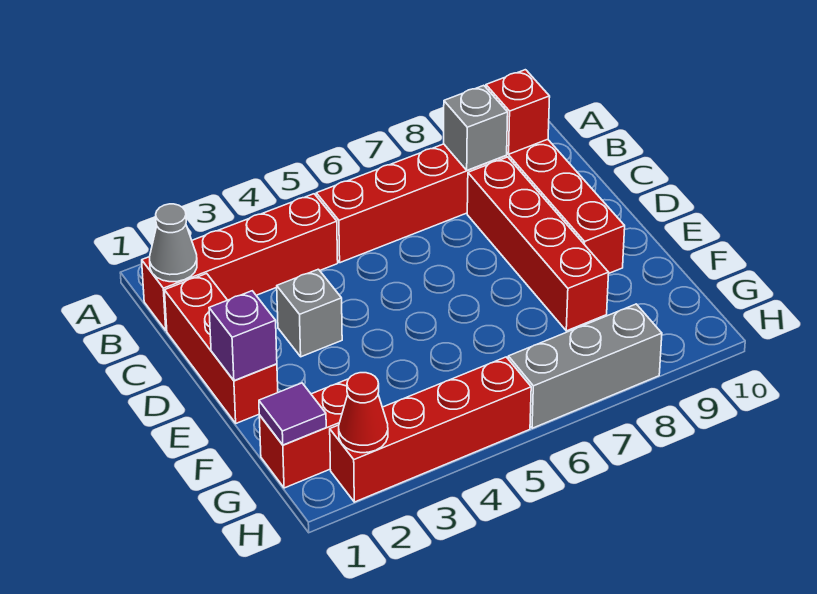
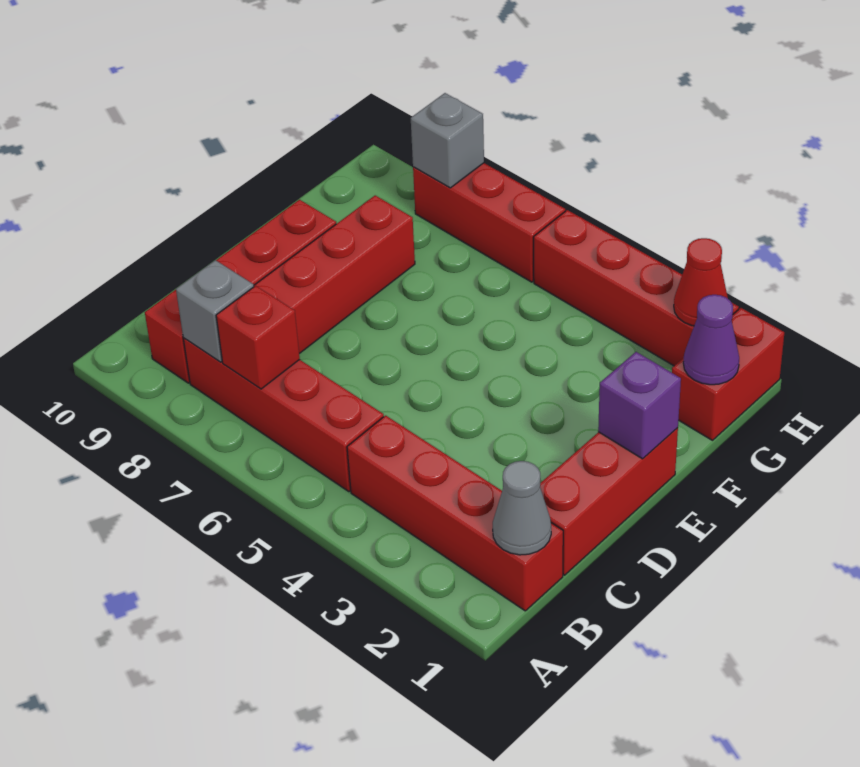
red 1x1 brick [486,70,550,154] -> red 1x1 brick moved to [216,286,300,389]
grey 1x1 brick [277,269,342,357] -> grey 1x1 brick moved to [411,93,484,188]
red 1x2 brick [259,379,348,488] -> red 1x2 brick turned to [672,308,784,440]
purple 1x1 tile [259,383,326,445] -> purple 1x1 cone [683,295,739,385]
grey 1x3 brick [508,304,662,428] -> red 1x3 brick [413,163,565,282]

